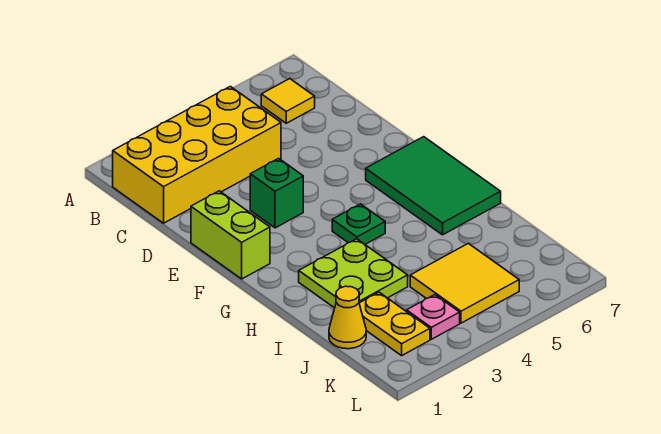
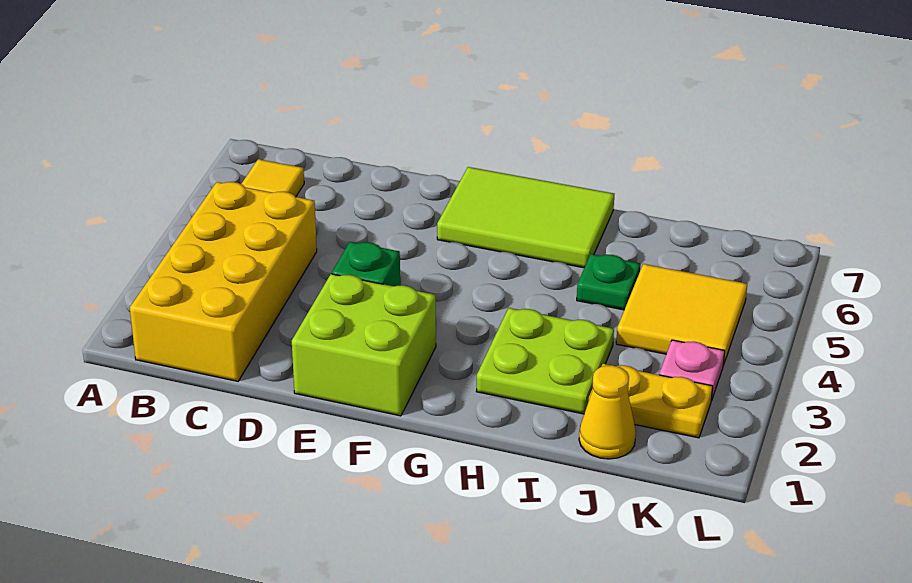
lime 1x2 brick [191,191,270,279] -> lime 2x2 brick [292,274,436,416]
green 2x3 tile [366,137,501,235] -> lime 2x3 tile [437,167,614,268]
green 1x1 plate [332,204,385,244] -> green 1x1 plate moved to [577,254,641,310]

